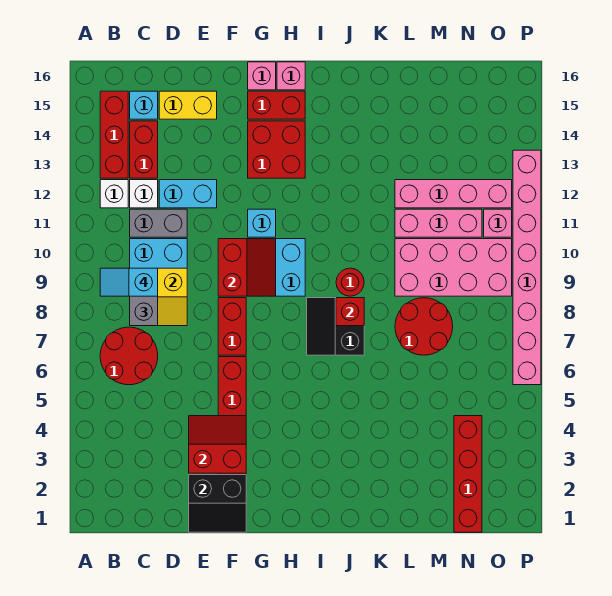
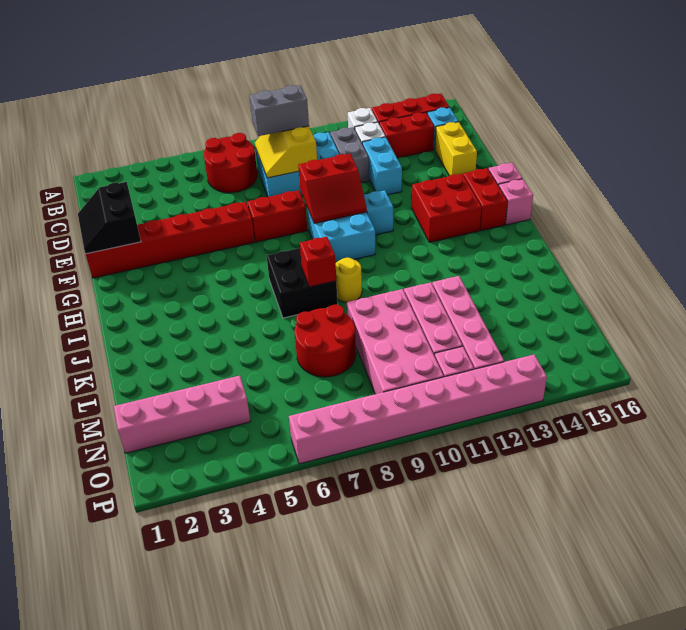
cyan 1x2 slope [100,268,158,296] -> none
red 2x2 slope [189,416,246,473] -> none
black 2x2 slope [307,298,364,355] -> black 2x2 brick [267,248,338,318]
red 1x1 round brick [336,268,364,296] -> yellow 1x1 round brick [336,258,362,302]
red 1x4 brick [454,416,482,532] -> pink 1x4 brick [114,376,251,453]

